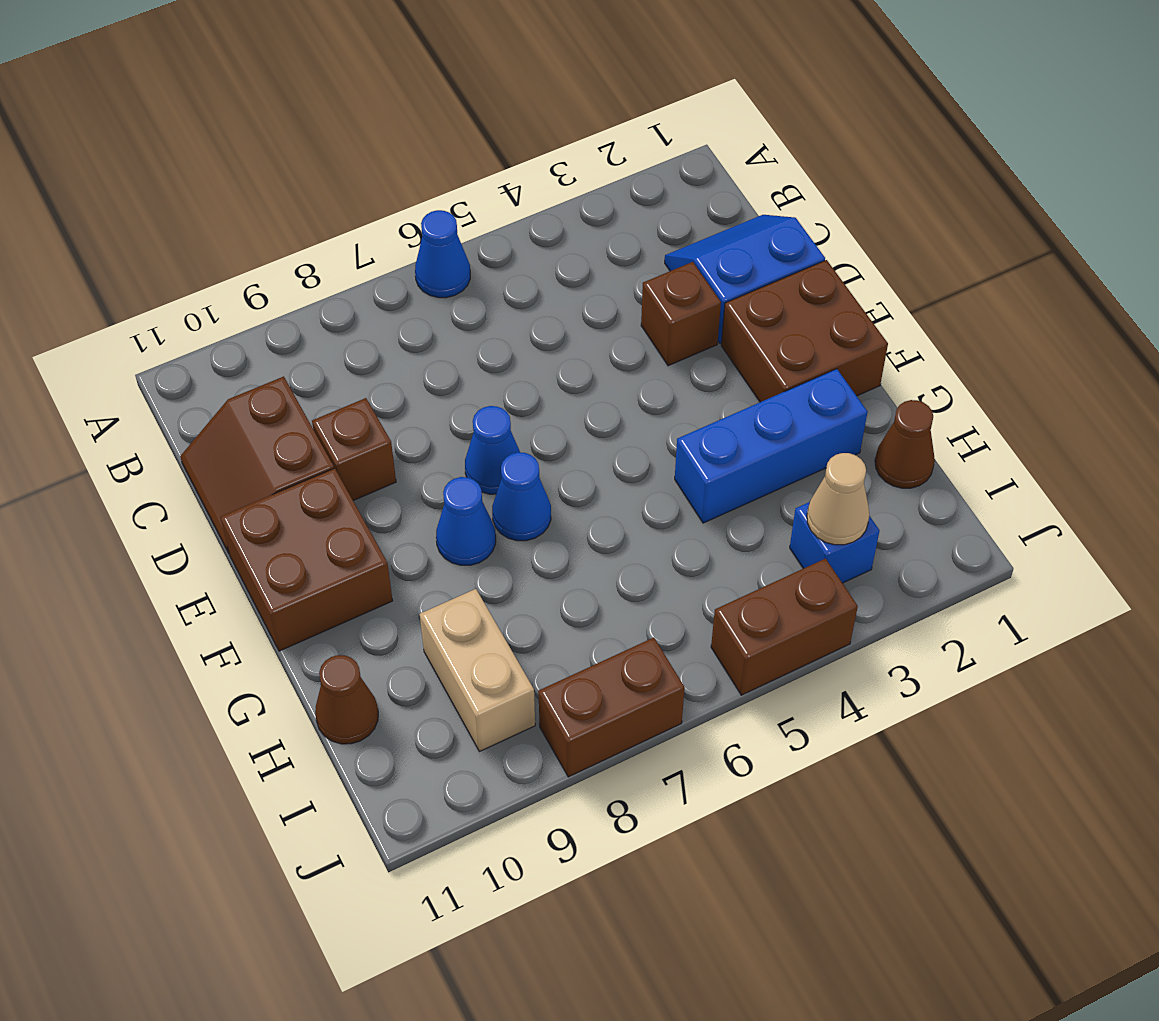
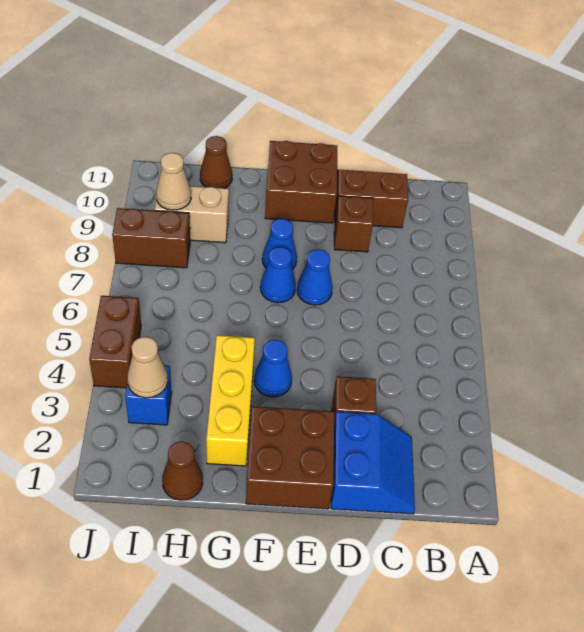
blue 1x1 cone [415,210,470,298] -> blue 1x1 cone moved to [254,340,292,397]
blue 1x3 brick [675,369,867,523] -> yellow 1x3 brick [206,335,255,466]
none -> tan 1x1 cone [156,153,191,210]
brown 1x2 brick [538,638,685,777] -> brown 1x2 brick turned to [112,208,190,268]

